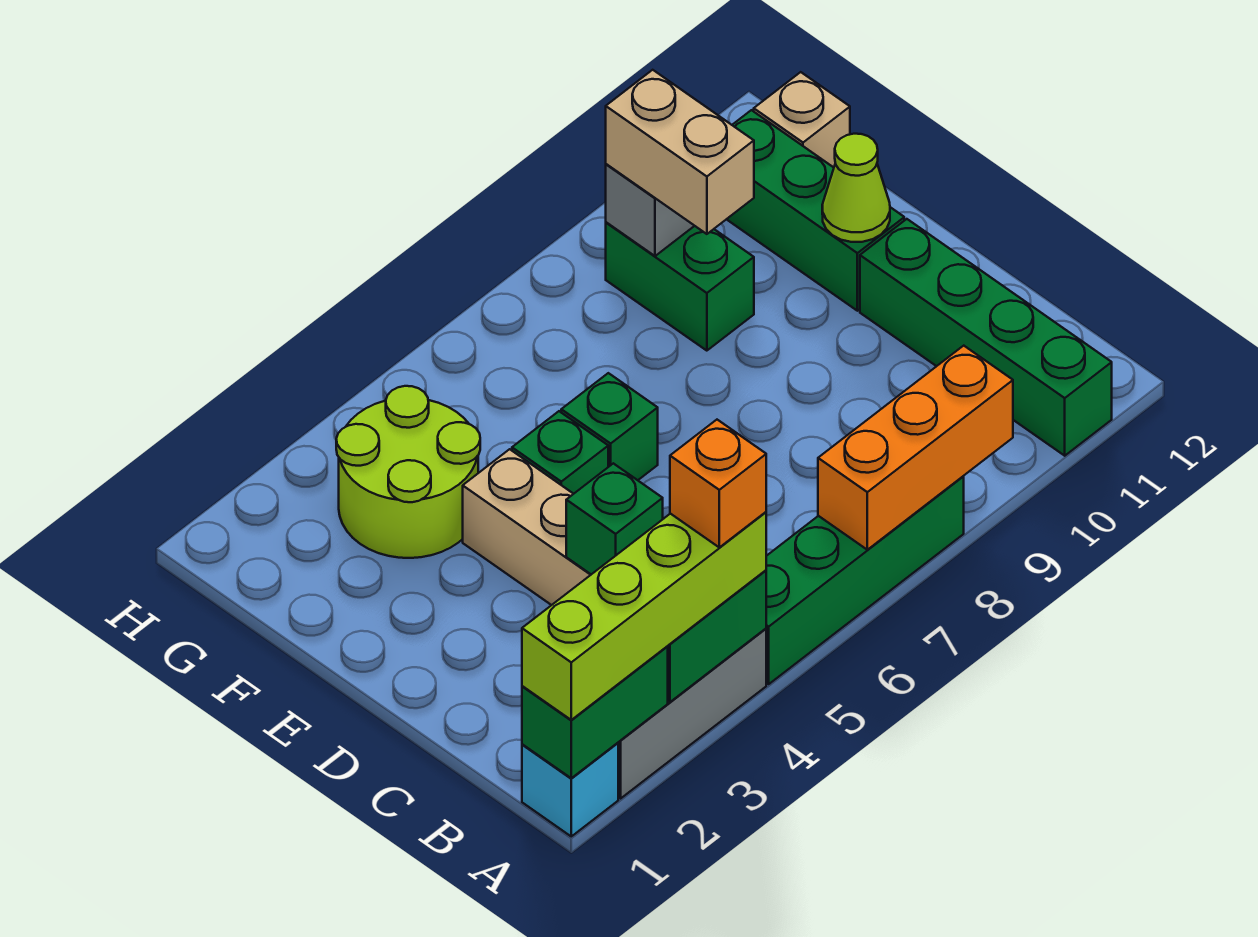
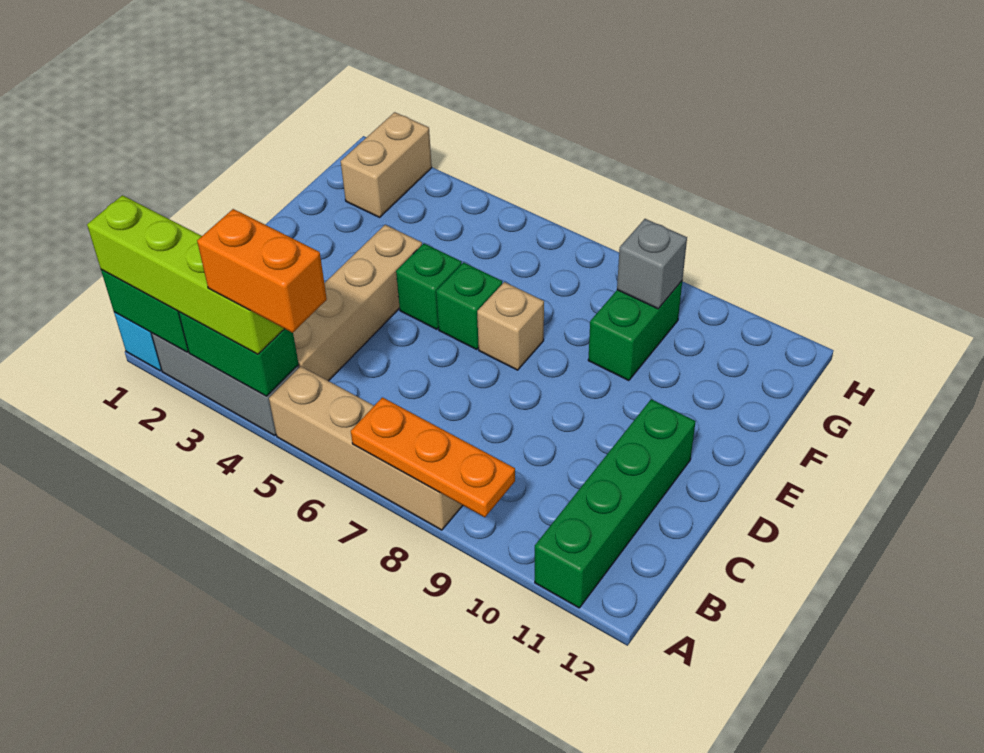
orange 1x1 brick [670,420,766,547] -> orange 1x2 brick [197,209,327,333]
green 1x4 brick [766,476,964,684] -> tan 1x4 brick [269,366,463,530]
orange 1x3 brick [818,346,1013,550] -> orange 1x3 plate [351,397,515,517]
green 1x1 brick [566,463,663,574] -> none
green 1x3 brick [727,110,904,311] -> none
lime 1x1 cone [822,134,890,242] -> none
lime 2x2 round brick [336,386,480,558] -> none
tan 1x2 brick [606,70,754,234] -> tan 1x2 brick moved to [341,112,432,217]
tan 1x1 brick [754,72,850,167] -> tan 1x1 brick moved to [477,282,544,370]

